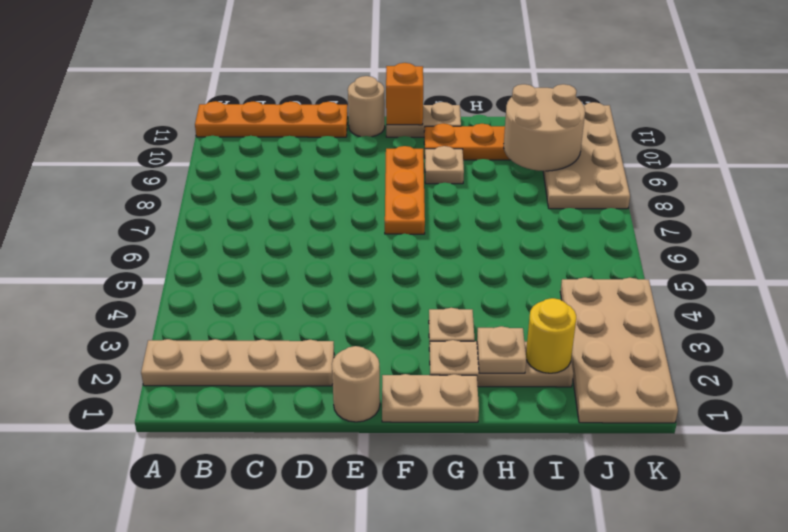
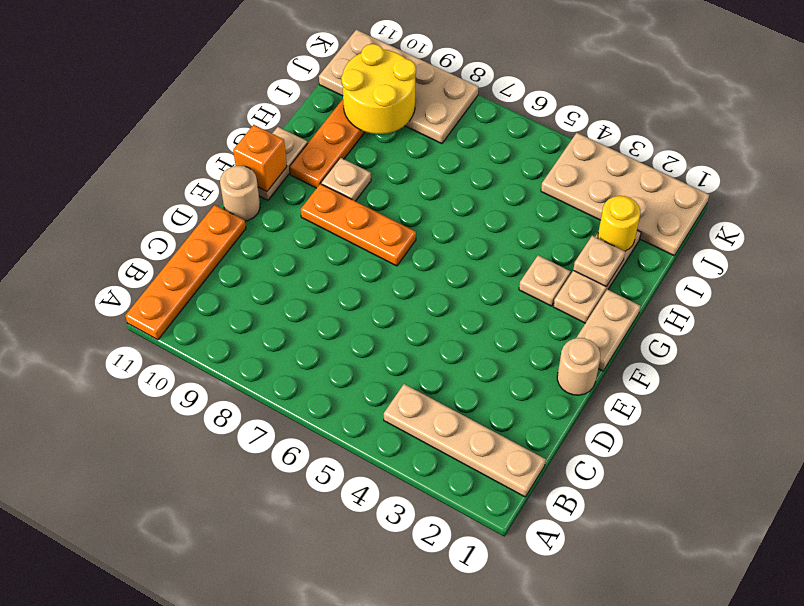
tan 1x4 plate [141,339,334,386] -> tan 1x4 plate turned to [384,384,546,497]
tan 2x2 round brick [504,84,585,171] -> yellow 2x2 round brick [341,44,416,134]

